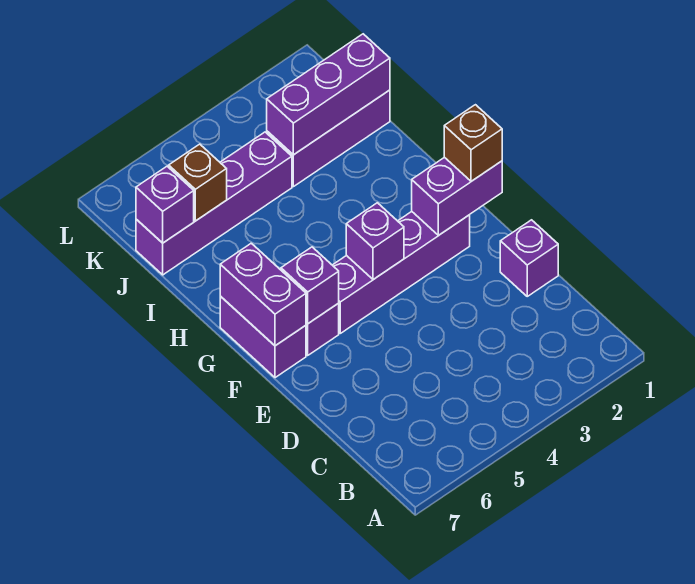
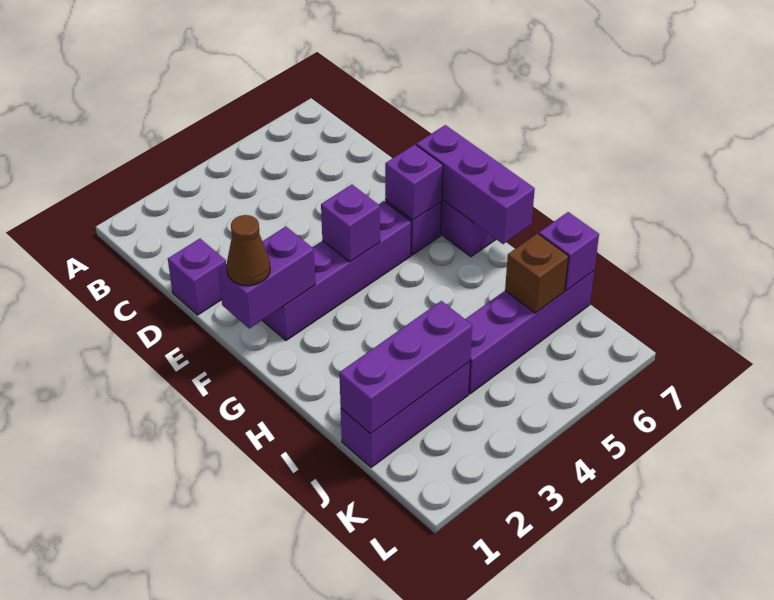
brown 1x1 brick [444,105,502,181] -> brown 1x1 cone [227,215,270,286]
purple 1x2 brick [220,243,306,346] -> purple 1x3 brick [416,125,535,244]

